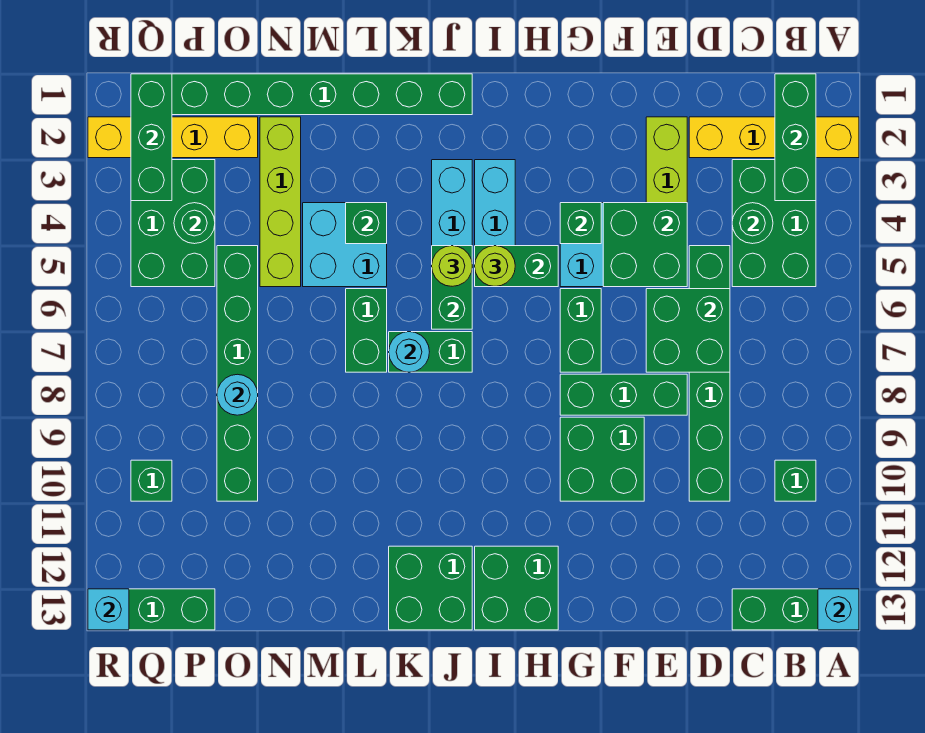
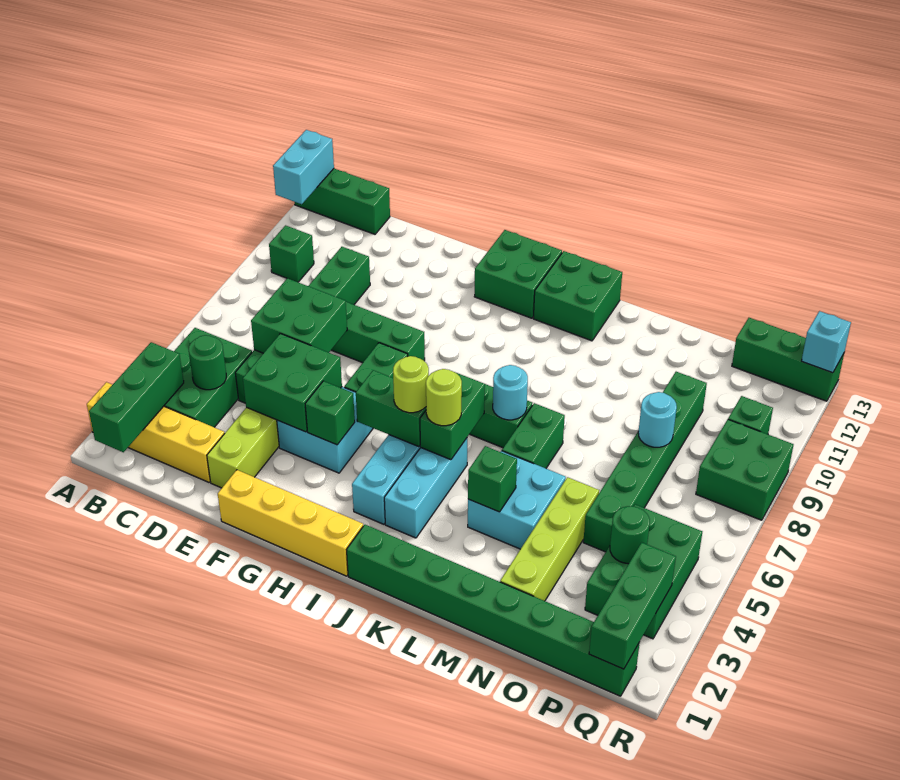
cyan 1x1 brick [818,589,859,630] -> cyan 1x2 brick [273,130,334,204]
green 2x2 brick [560,417,644,501] -> green 2x2 brick moved to [696,420,794,520]
yellow 1x4 brick [88,117,258,158] -> yellow 1x4 brick moved to [218,470,363,576]

